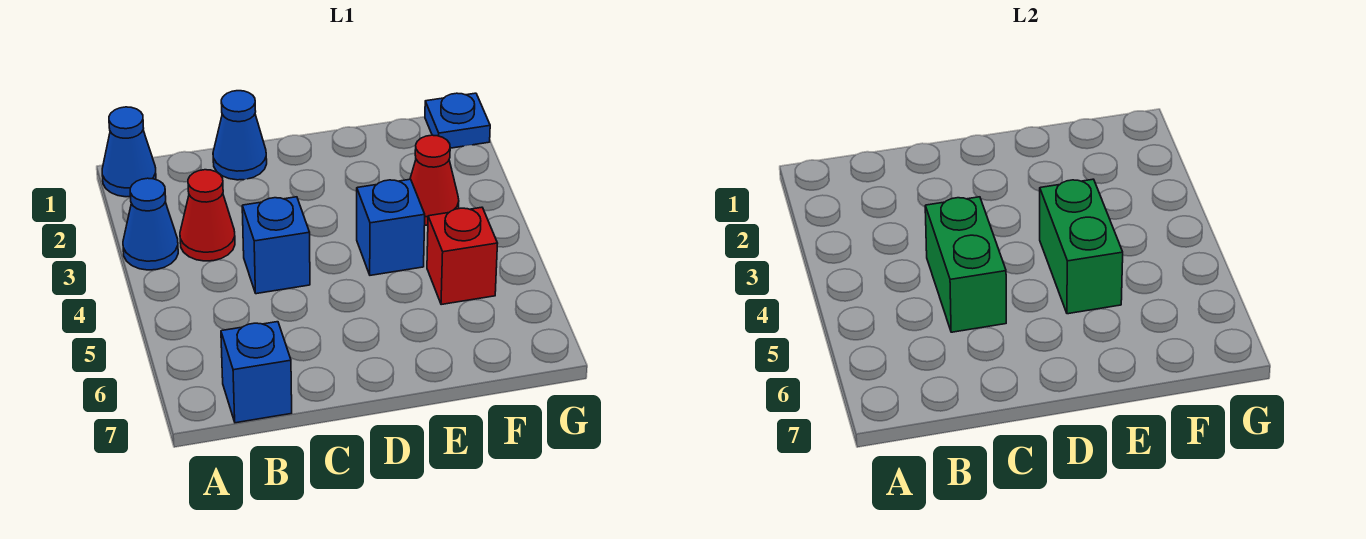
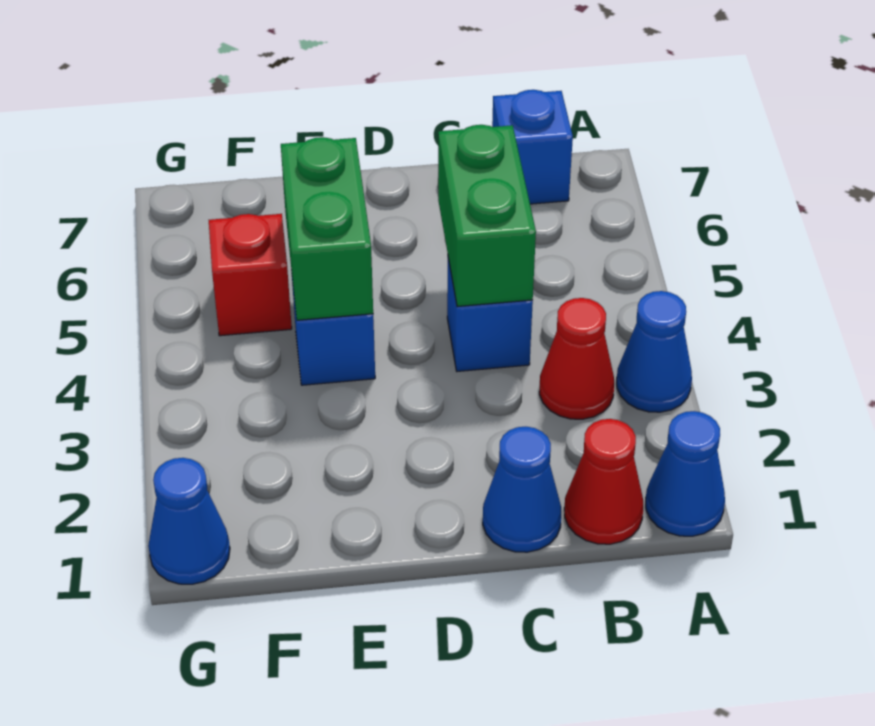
red 1x1 cone [410,135,459,226] -> red 1x1 cone moved to [564,419,643,544]
blue 1x1 plate [425,93,490,148] -> blue 1x1 cone [148,458,230,584]

